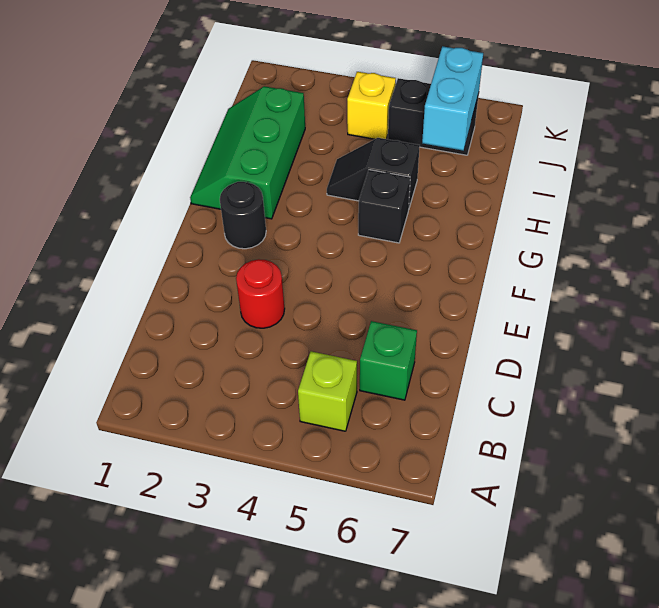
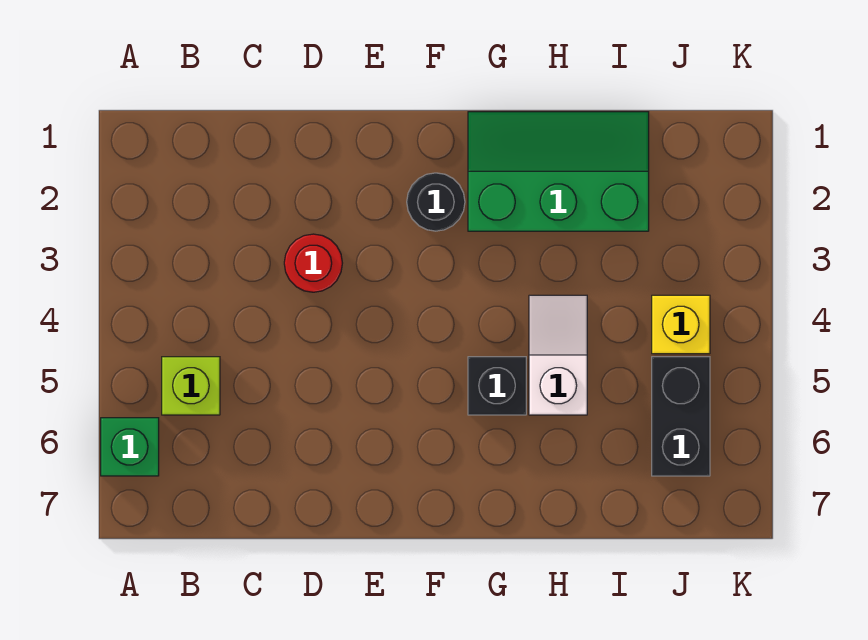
green 1x1 brick [360,321,417,400] -> green 1x1 brick moved to [101,418,159,476]
black 1x2 slope [327,138,420,210] -> white 1x2 slope [529,295,587,415]
cyan 1x2 brick [422,46,483,150] -> none

